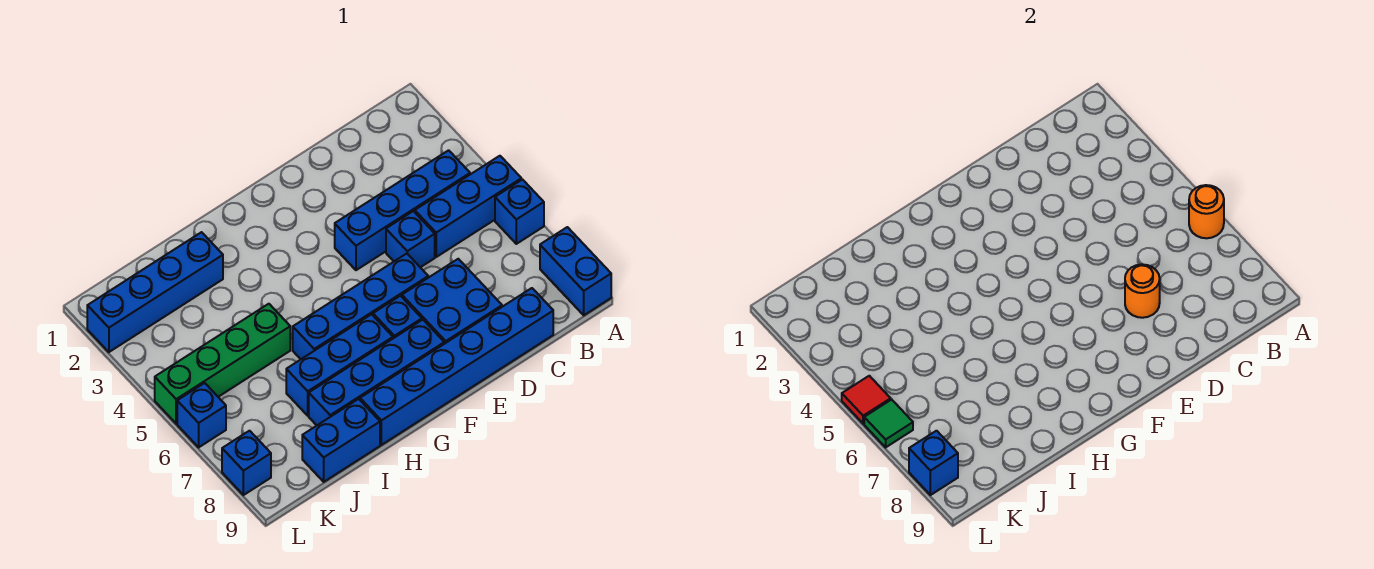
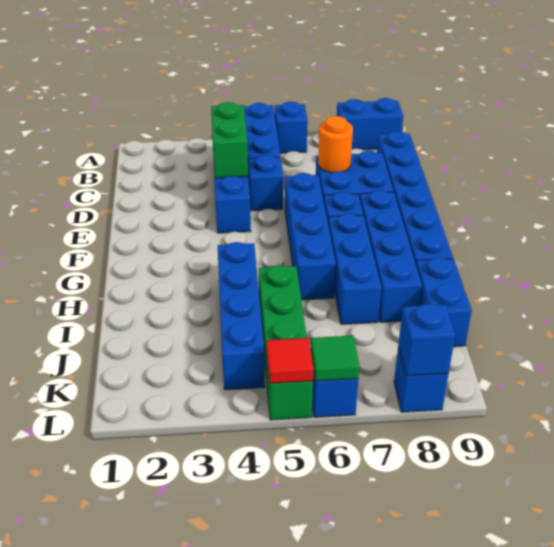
orange 1x1 round brick [1189,185,1224,238] -> none
none -> green 1x2 brick [211,102,248,178]
blue 1x4 brick [87,232,223,352] -> blue 1x4 brick moved to [218,242,265,390]

